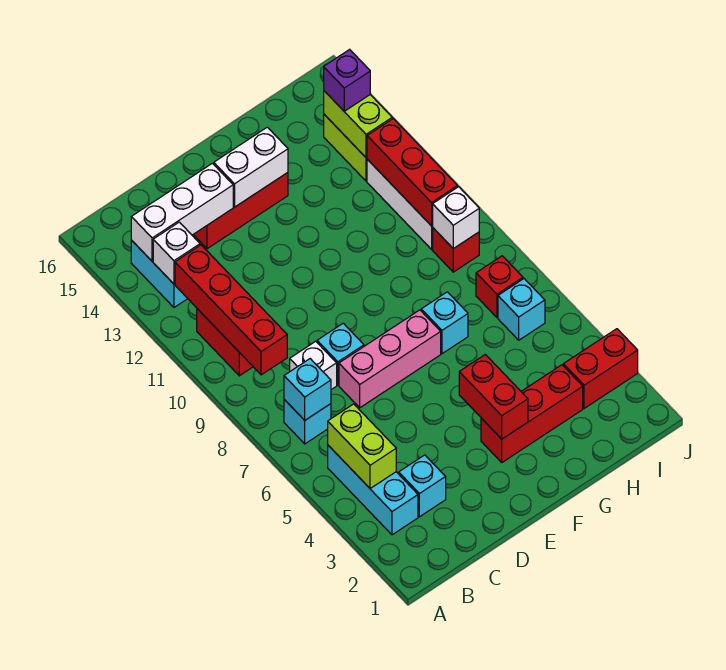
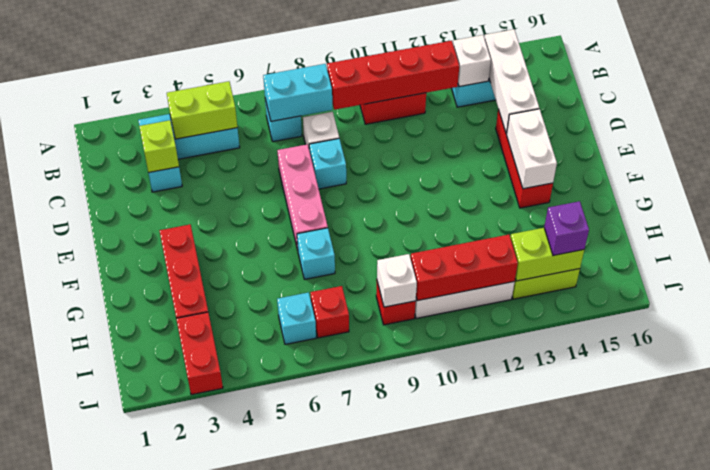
cyan 1x1 brick [284,359,331,420] -> cyan 1x2 brick [263,64,332,121]
none -> lime 1x1 brick [139,120,179,173]
red 1x2 brick [459,355,528,439] -> none

